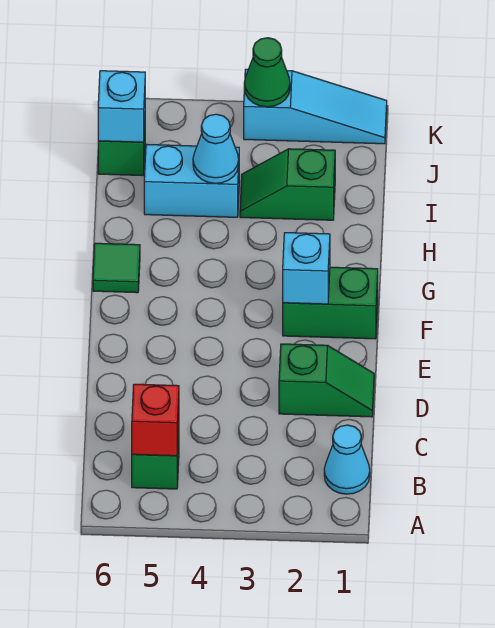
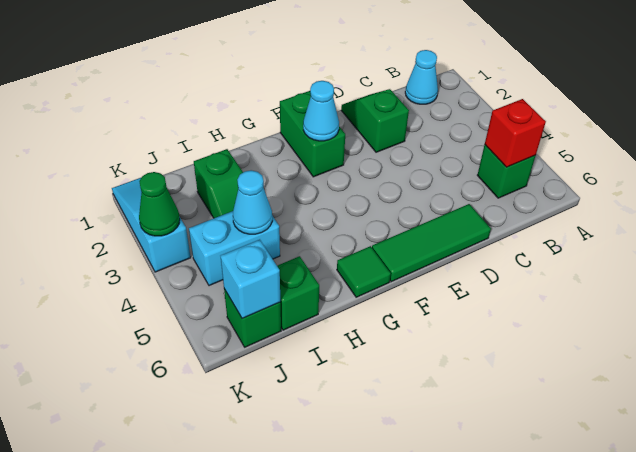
none -> green 1x3 tile [372,204,491,282]
cyan 1x1 brick [283,233,330,304] -> cyan 1x1 cone [303,81,339,141]
cyan 1x2 brick [144,144,239,217] -> cyan 1x2 brick turned to [189,211,280,286]
none -> green 1x1 brick [277,256,319,330]

